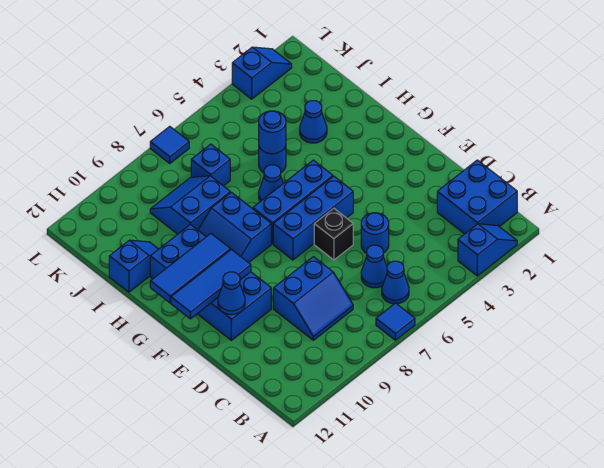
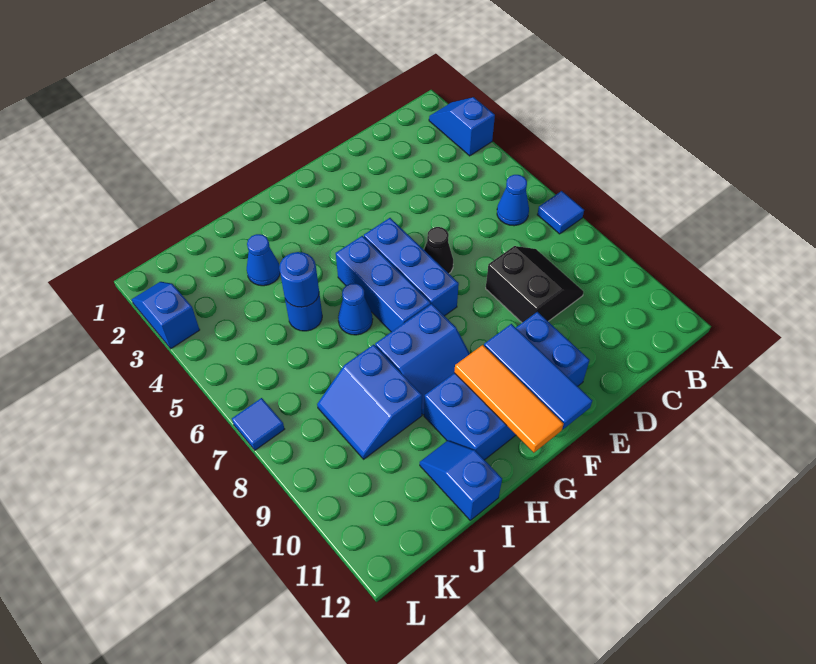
blue 2x2 brick [437,160,517,234] -> none
blue 1x1 cone [361,245,387,288] -> none
blue 2x2 slope [273,257,353,340] -> black 2x2 slope [486,246,584,323]
blue 1x1 round brick [361,213,389,253] -> none
black 1x1 brick [314,209,353,260] -> black 1x1 cone [424,227,453,273]
blue 1x1 cone [218,272,245,314] -> none
blue 1x3 tile [150,234,230,303] -> orange 1x3 tile [454,345,564,453]
blue 1x1 brick [191,144,230,186] -> none

